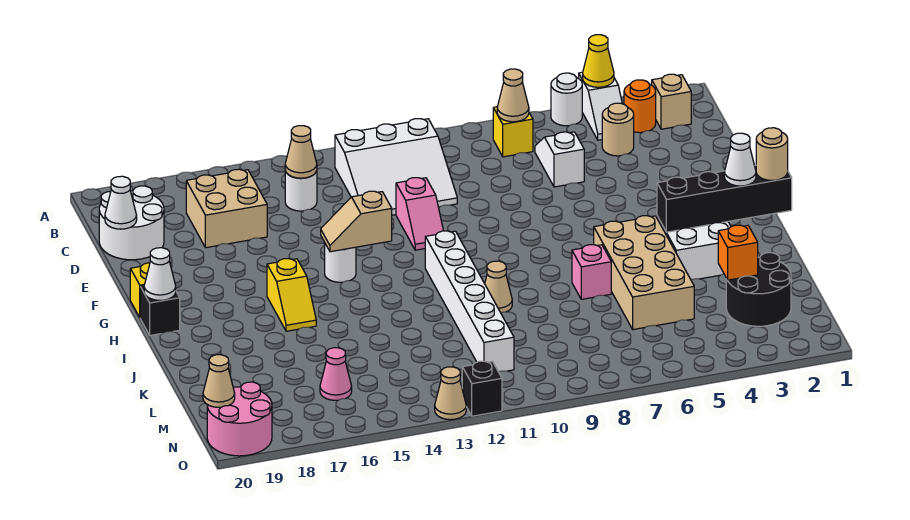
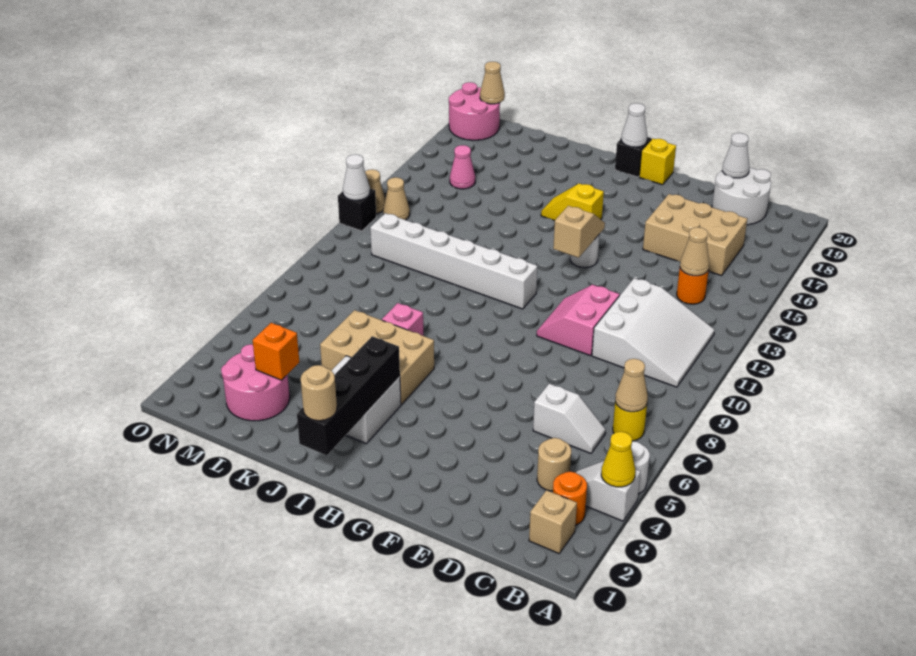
yellow 1x1 brick [493,107,533,157] -> yellow 1x1 round brick [613,402,647,441]
white 3x3 slope [335,119,457,215] -> white 3x3 slope turned to [592,278,715,387]
white 1x1 round brick [285,171,317,211] -> orange 1x1 round brick [677,269,709,304]
tan 2x2 brick [186,169,267,248] -> tan 2x3 brick [643,194,747,276]
pink 1x2 slope [396,178,443,250] -> pink 2x2 slope [537,285,619,356]
white 1x1 cone [724,133,756,186] -> white 1x1 cone moved to [343,155,370,200]
tan 2x4 brick [594,216,694,330] -> tan 2x3 brick [320,310,434,404]
tan 1x1 cone [485,261,512,313] -> tan 1x1 cone moved to [383,177,410,220]
black 2x2 round brick [726,253,791,326] -> pink 2x2 round brick [221,344,290,421]

